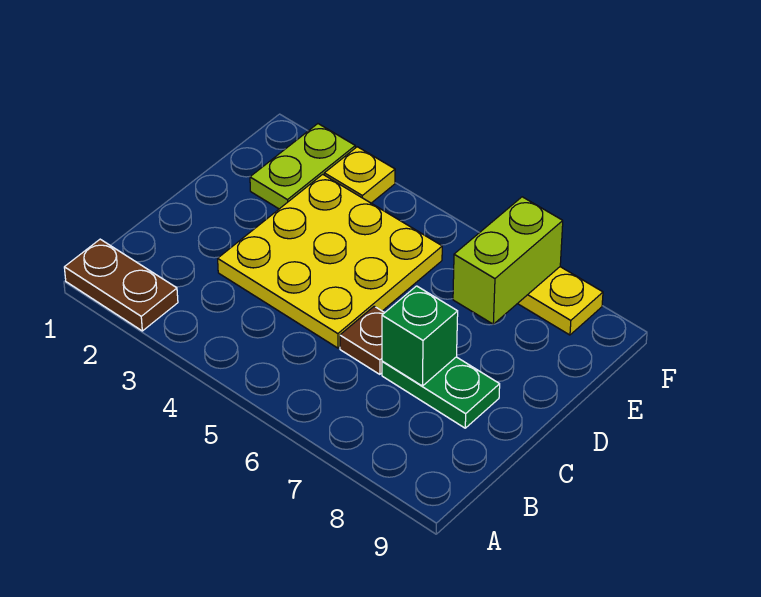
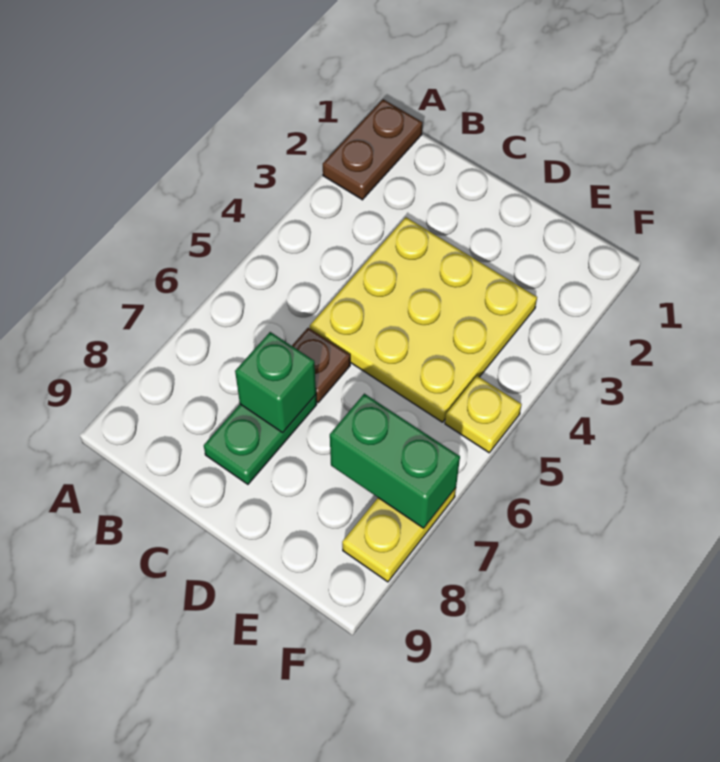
lime 1x2 plate [250,124,355,209] -> none
lime 1x2 brick [453,197,563,324] -> green 1x2 brick [330,394,460,528]
yellow 1x1 plate [324,147,395,203] -> yellow 1x1 plate moved to [445,376,522,453]

